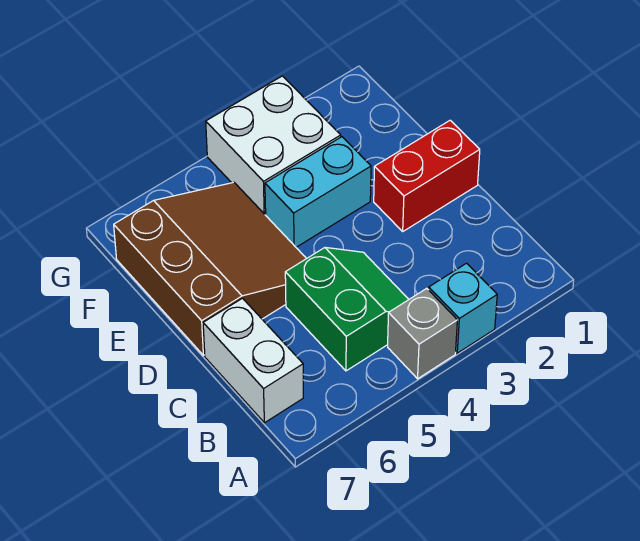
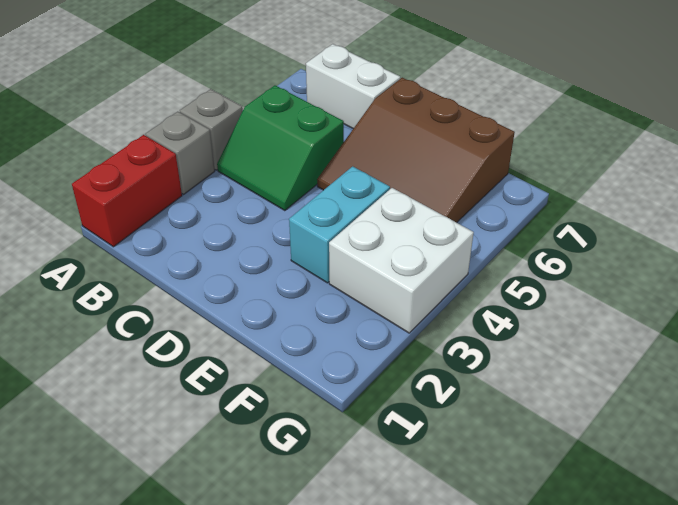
cyan 1x1 brick [429,263,497,353] -> grey 1x1 brick [145,112,215,194]
red 1x2 brick [374,120,480,231] -> red 1x2 brick moved to [72,135,182,247]

